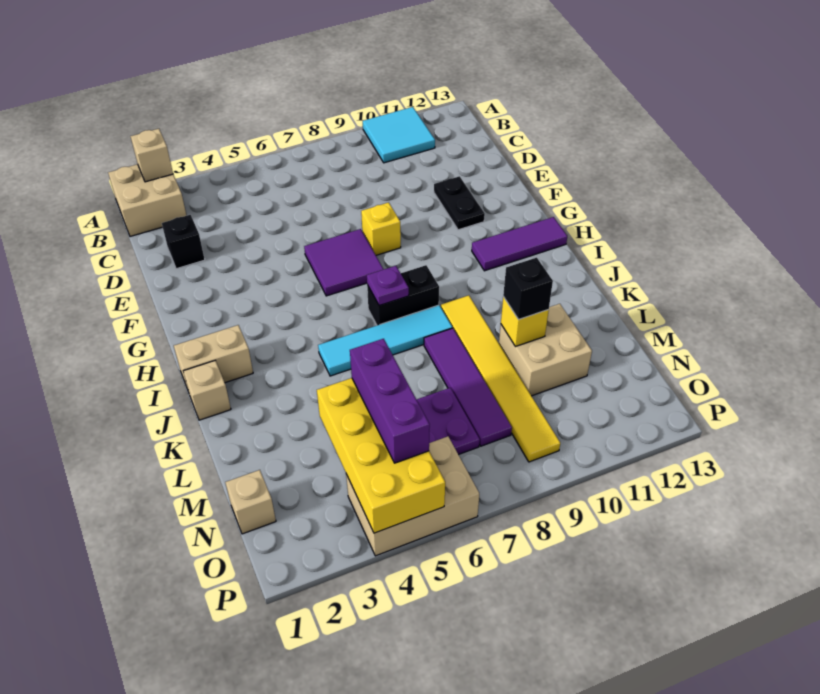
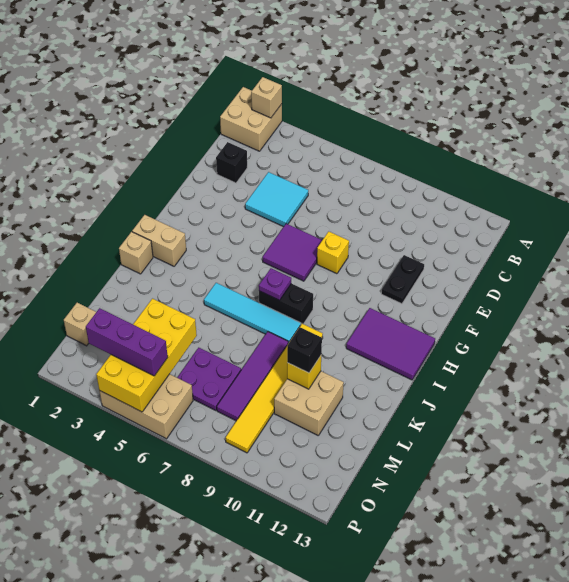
cyan 2x2 tile [363,107,435,163] -> cyan 2x2 tile moved to [245,172,308,227]
purple 1x3 tile [472,217,567,271] -> purple 2x3 tile [346,308,435,380]
purple 1x3 brick [350,339,430,463] -> purple 1x3 brick turned to [86,308,168,376]

